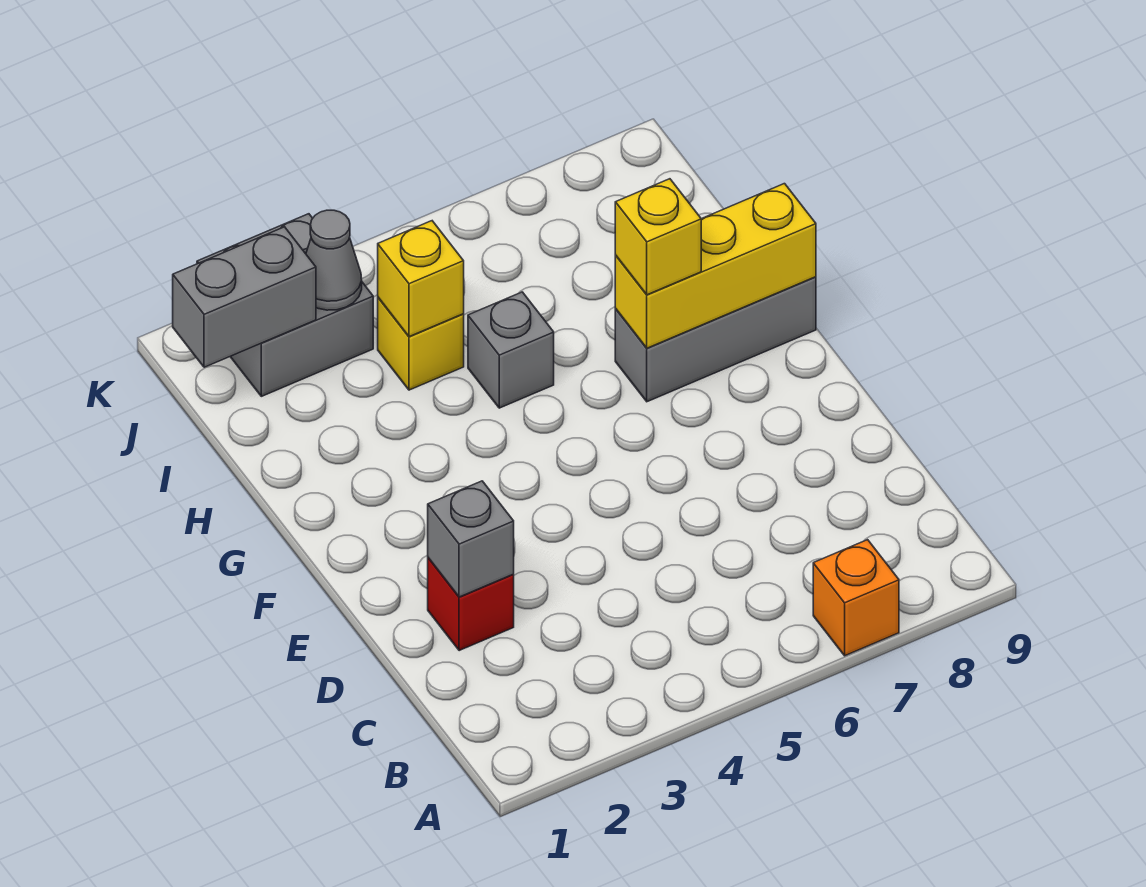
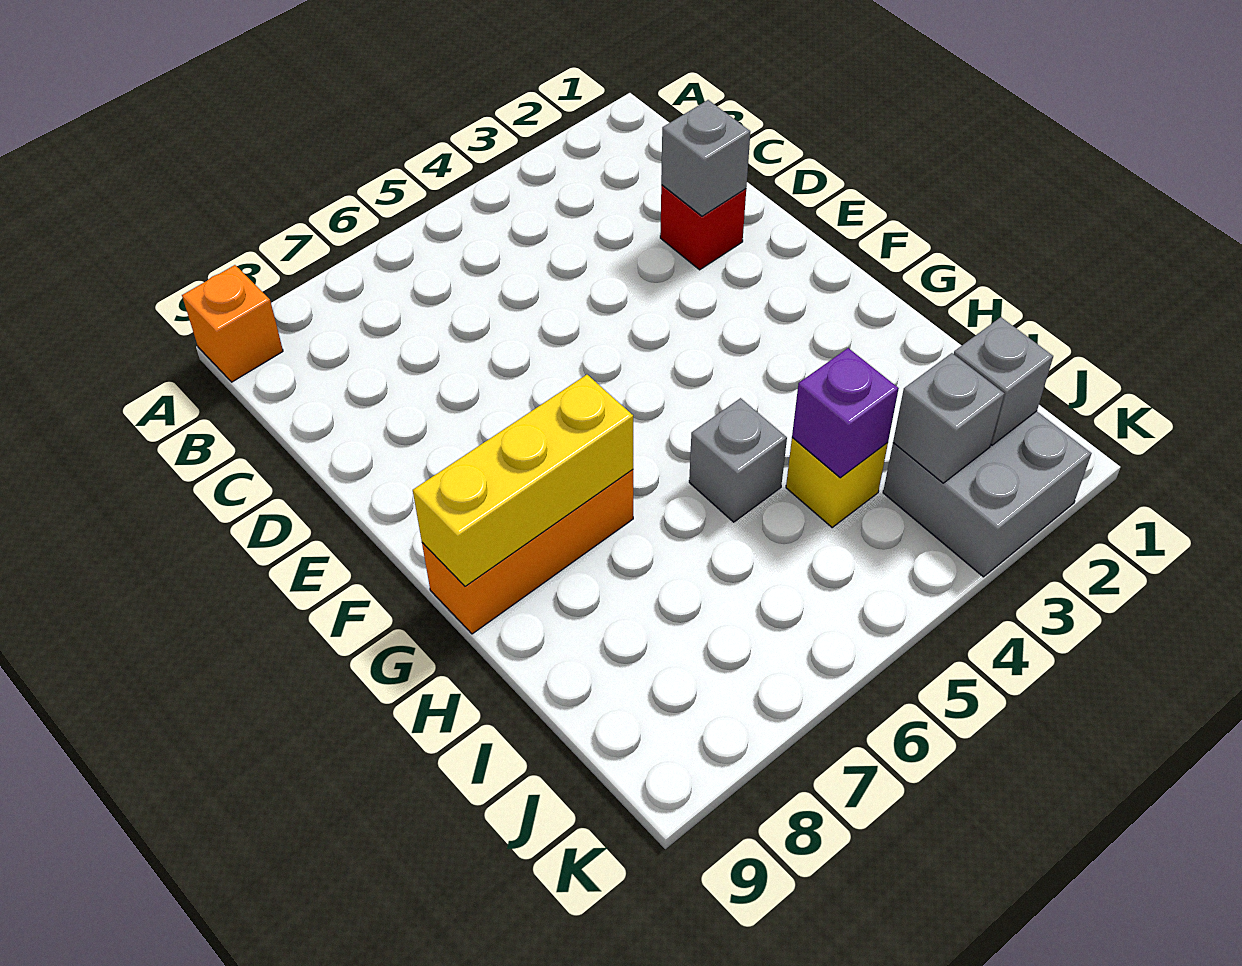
orange 1x1 brick [813,540,899,656] -> orange 1x1 brick moved to [182,265,283,382]
grey 1x3 brick [615,277,816,402] -> orange 1x3 brick [422,470,633,634]
yellow 1x1 brick [615,179,701,295] -> none
yellow 1x1 brick [378,221,464,337] -> purple 1x1 brick [792,348,899,478]
grey 1x2 brick [173,227,316,367] -> grey 1x1 brick [954,317,1053,445]
grey 1x1 cone [306,210,362,310] -> grey 1x1 brick [893,353,1004,483]

